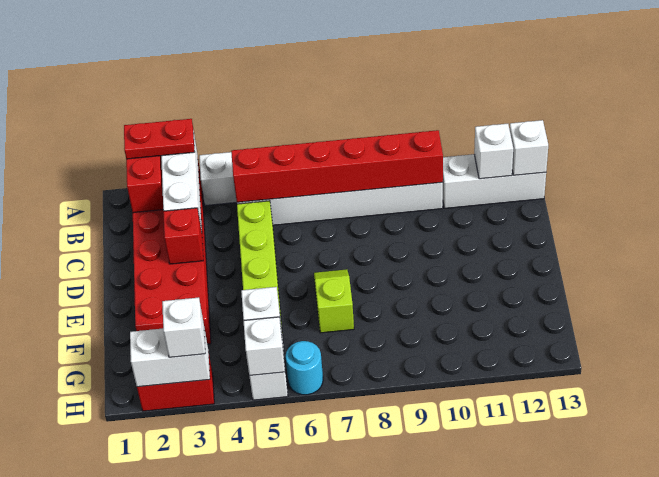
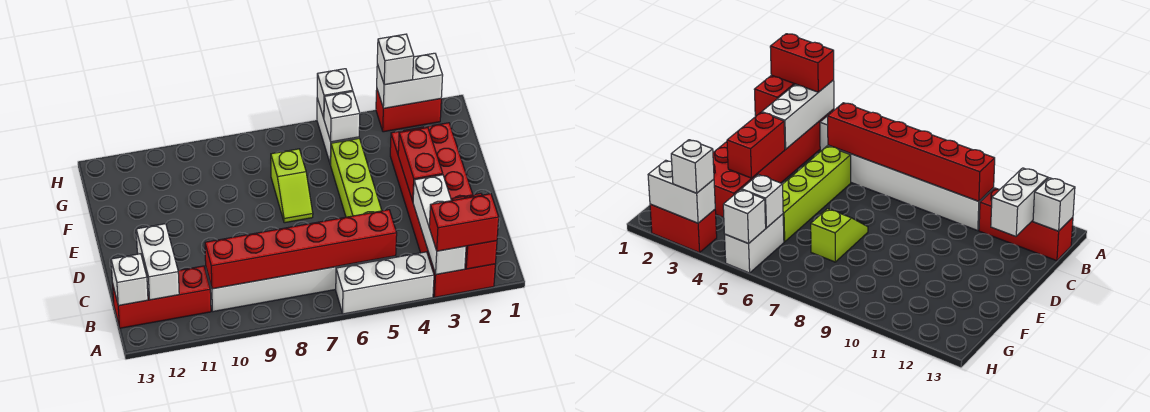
red 1x2 plate [124,119,194,159] -> red 1x2 brick [429,194,499,251]
white 1x3 brick [442,154,546,208] -> red 1x3 brick [113,266,211,328]
white 1x1 brick [474,124,513,179] -> white 1x2 brick [136,224,179,300]
red 1x1 brick [163,208,203,264] -> red 1x2 brick [398,128,443,201]
cyan 1x1 round brick [286,341,323,395] -> none

